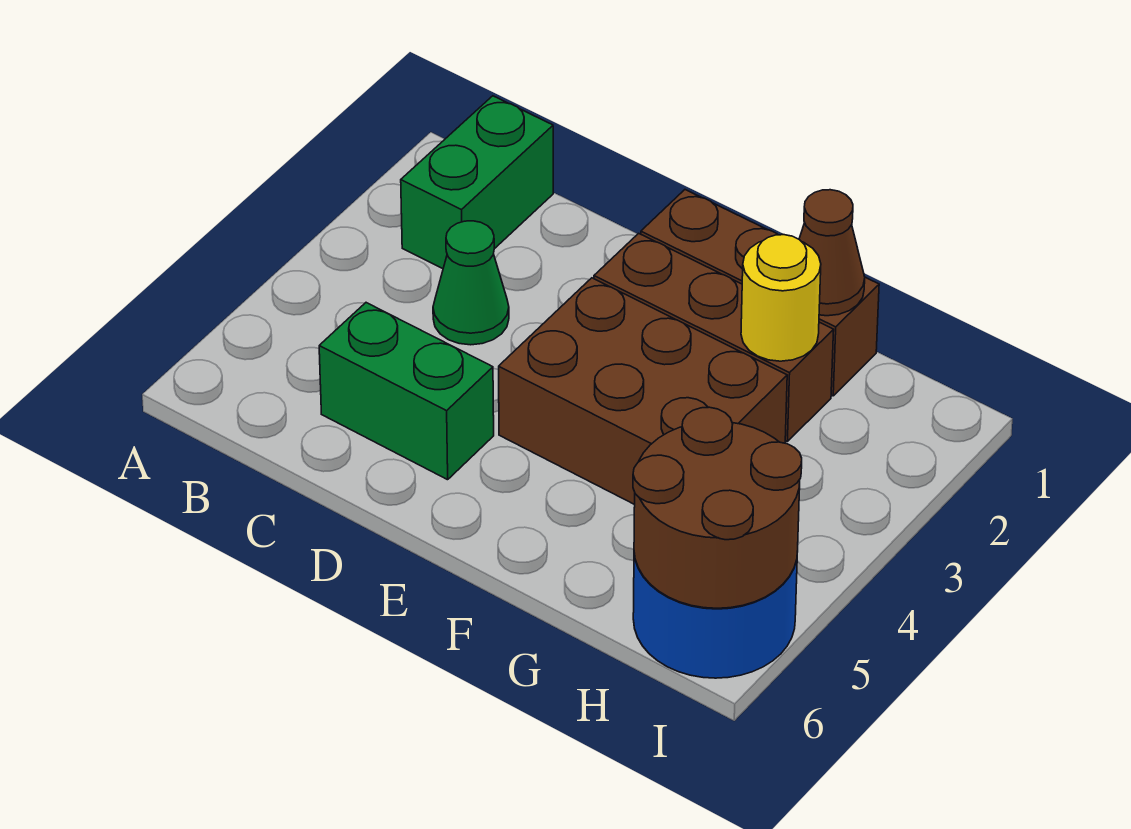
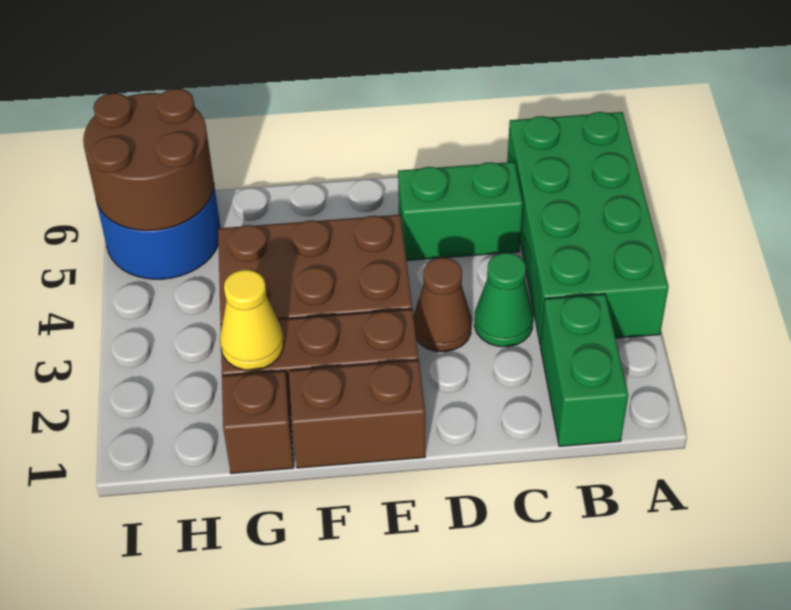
none -> green 2x4 brick [507,112,669,344]
brown 1x1 cone [799,190,865,316] -> brown 1x1 cone moved to [413,258,472,352]
yellow 1x1 round brick [741,235,821,361] -> yellow 1x1 cone [220,270,284,370]

